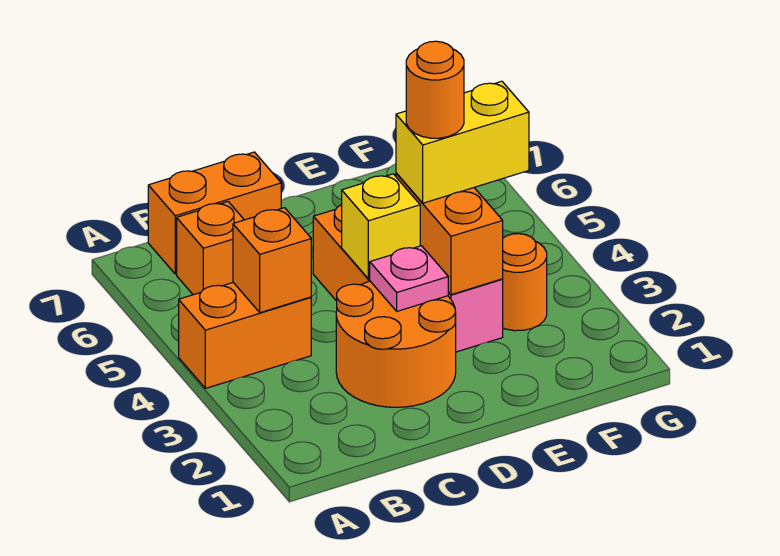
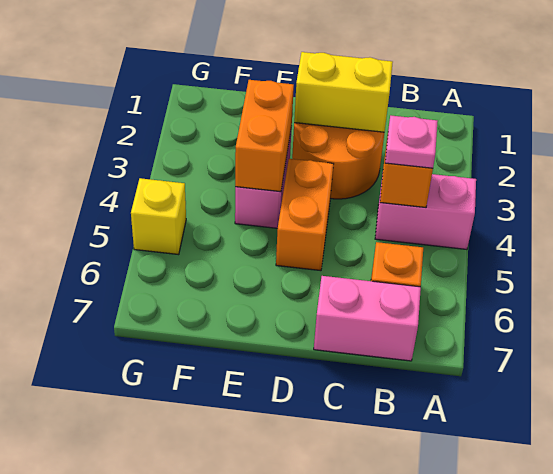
orange 1x2 brick [179,283,311,388] -> pink 1x2 brick [375,174,476,249]
orange 1x2 brick [148,152,281,274] -> pink 1x2 brick [314,276,421,361]
pink 1x1 plate [370,246,448,311] -> pink 1x1 plate moved to [385,116,438,168]
yellow 1x1 brick [342,174,420,279] -> yellow 1x1 brick moved to [131,178,186,255]
yellow 1x2 brick [396,81,529,203] -> yellow 1x2 brick moved to [294,52,393,132]
orange 1x1 round brick [406,41,464,138] -> none
orange 1x1 round brick [503,234,547,331] -> none

